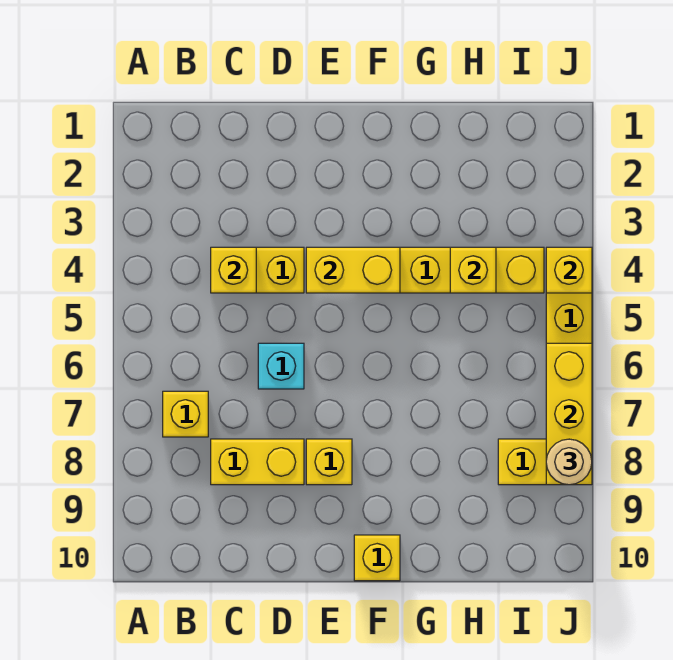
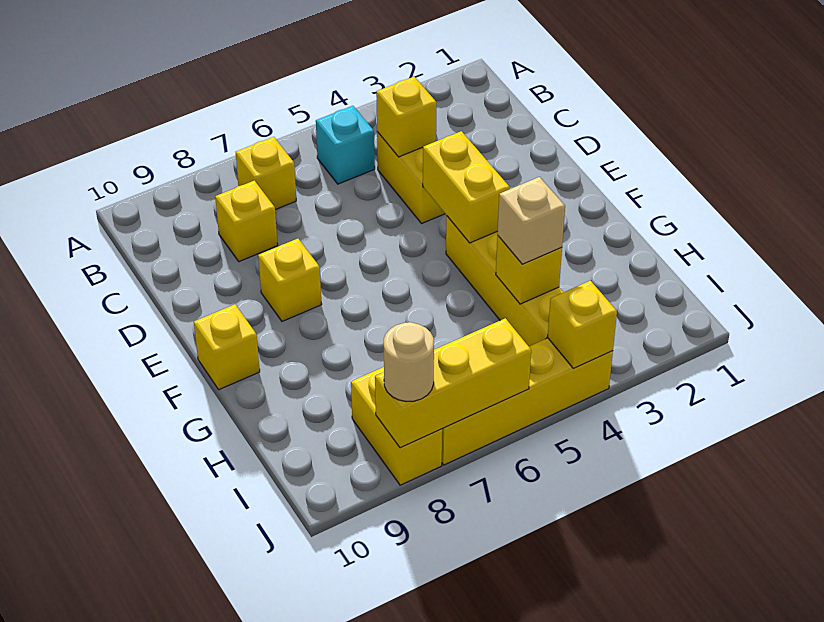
yellow 1x2 brick [211,439,304,485] -> yellow 1x1 brick [215,181,278,262]
cyan 1x1 brick [258,343,304,389] -> cyan 1x1 brick moved to [316,106,375,184]
none -> tan 1x1 brick [497,177,565,264]

